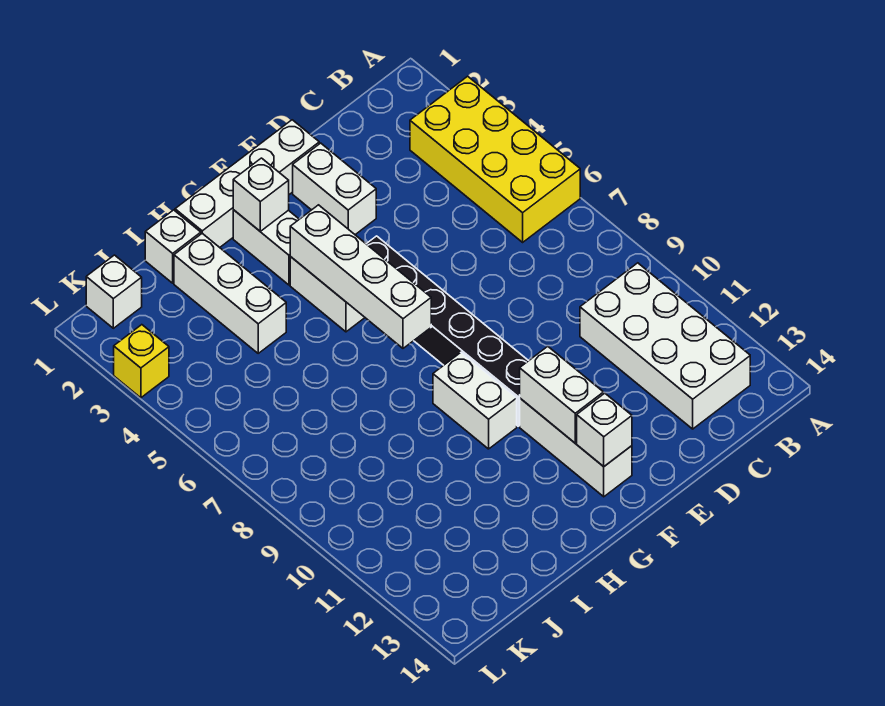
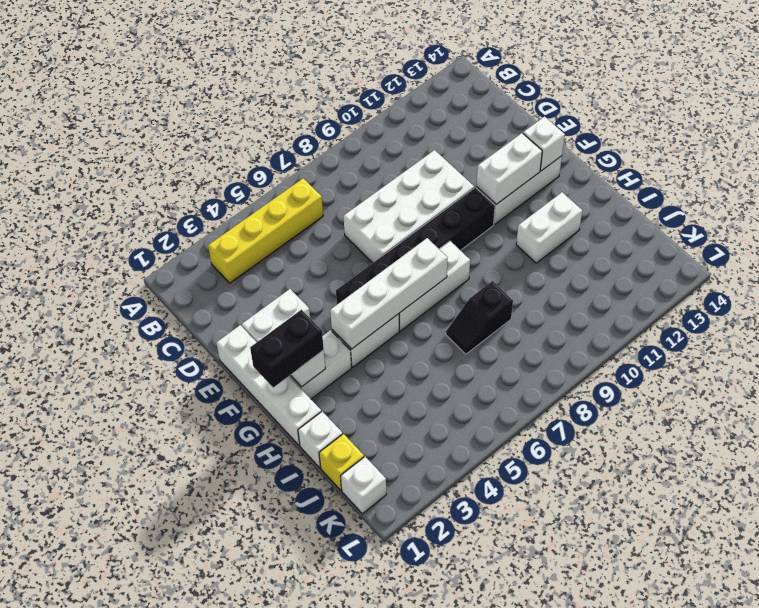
yellow 2x4 brick [410,76,580,242] -> yellow 1x4 brick [208,179,323,283]
white 2x4 brick [580,263,750,429] -> white 2x4 brick moved to [344,150,474,263]
none -> black 1x2 brick [250,310,324,388]
white 1x2 brick [433,352,517,449] -> white 1x2 brick moved to [516,192,582,263]
white 1x3 brick [174,233,286,353] -> white 1x3 brick moved to [399,241,470,331]
none -> black 1x2 slope [446,281,513,354]
yellow 1x1 brick [114,325,169,398] -> yellow 1x1 brick moved to [319,434,364,491]

